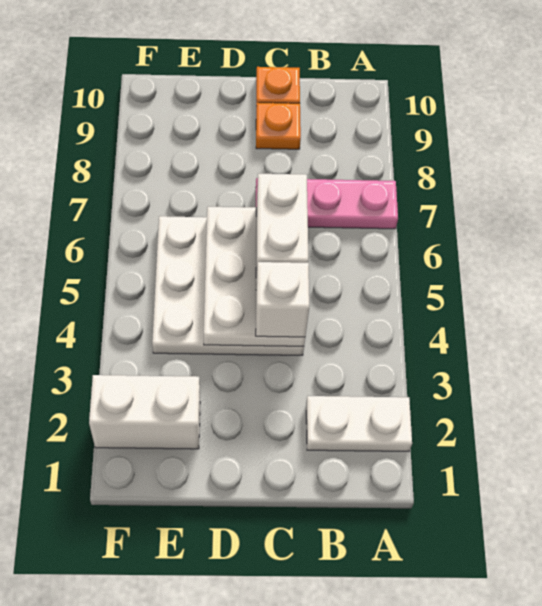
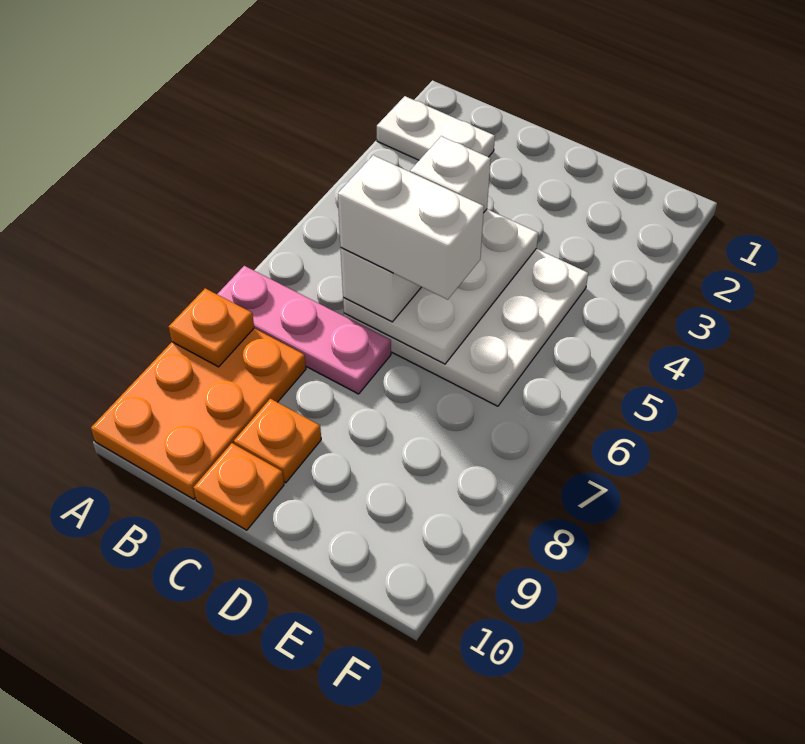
none -> orange 2x3 plate [91,328,306,499]
none -> orange 1x1 plate [169,288,254,367]
white 1x2 brick [89,375,200,449] -> white 1x2 brick moved to [338,155,484,299]

